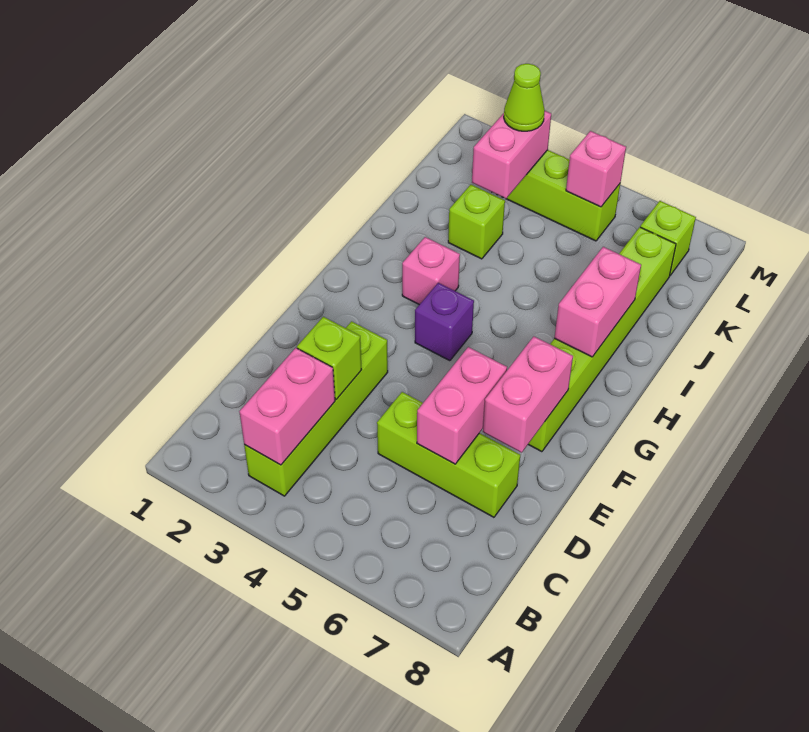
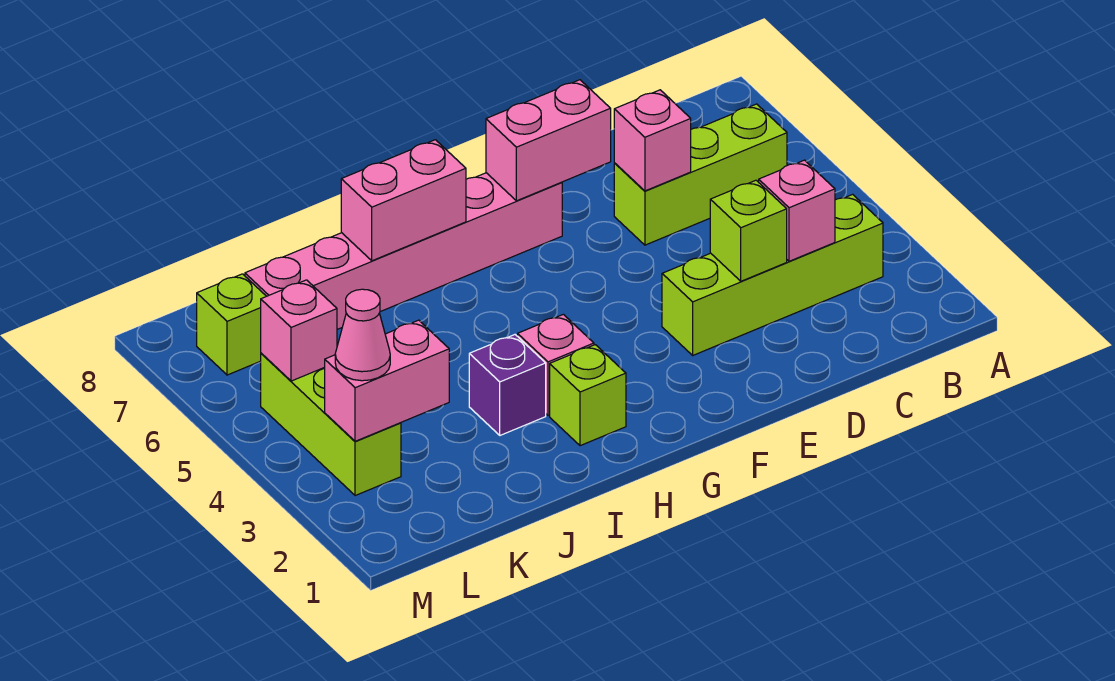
pink 1x2 brick [239,348,335,465] -> pink 1x1 brick [759,160,835,261]
lime 1x3 brick [377,392,520,517] -> lime 1x3 brick turned to [614,104,787,245]
pink 1x2 brick [417,347,507,464] -> pink 1x1 brick [614,90,691,191]
lime 1x6 brick [528,227,676,452] -> pink 1x6 brick [245,173,562,329]
purple 1x1 brick [415,283,474,361] -> purple 1x1 brick moved to [469,335,546,435]
lime 1x1 brick [448,185,505,259] -> lime 1x1 brick moved to [550,345,626,446]
lime 1x1 cone [504,64,545,131] -> pink 1x1 cone [335,289,390,381]

